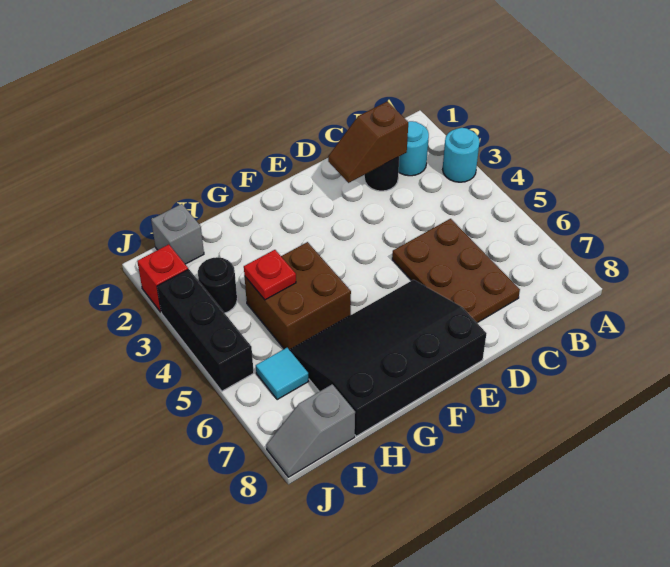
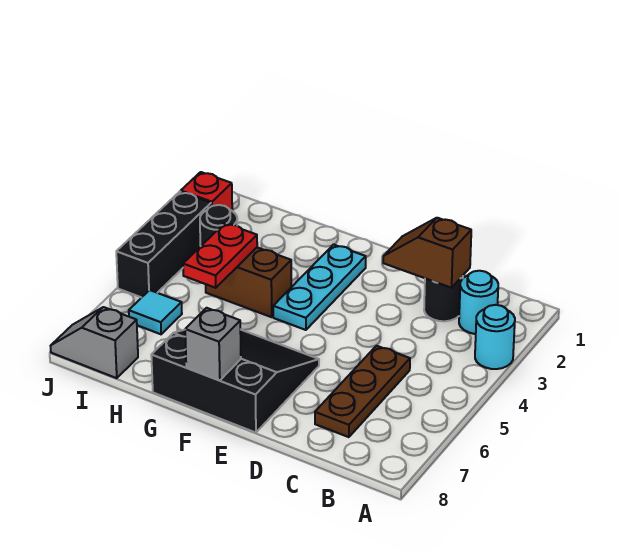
brown 2x3 plate [392,219,520,323] -> brown 1x3 plate [315,346,410,437]
black 3x4 slope [290,280,487,436] -> black 3x3 slope [151,329,319,433]
none -> cyan 1x3 plate [273,245,366,330]
brown 2x2 brick [245,242,351,350] -> brown 1x2 brick [206,248,291,317]
red 1x1 plate [244,250,296,300] -> red 1x2 plate [183,223,257,288]
grey 1x1 brick [151,204,204,264] -> grey 1x1 brick moved to [185,308,241,381]

